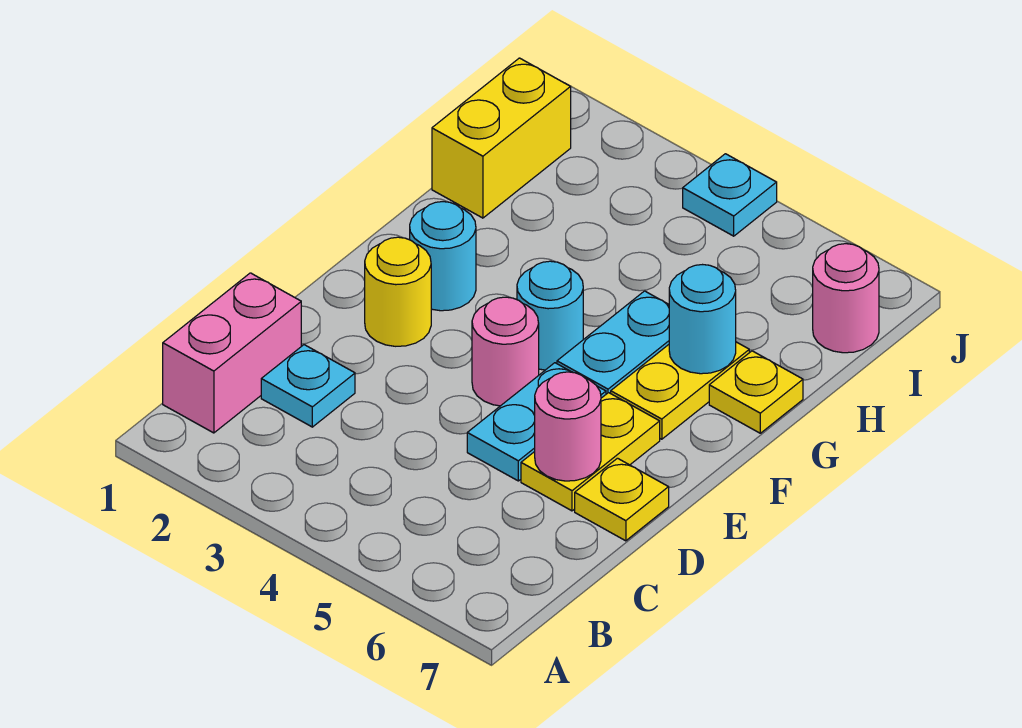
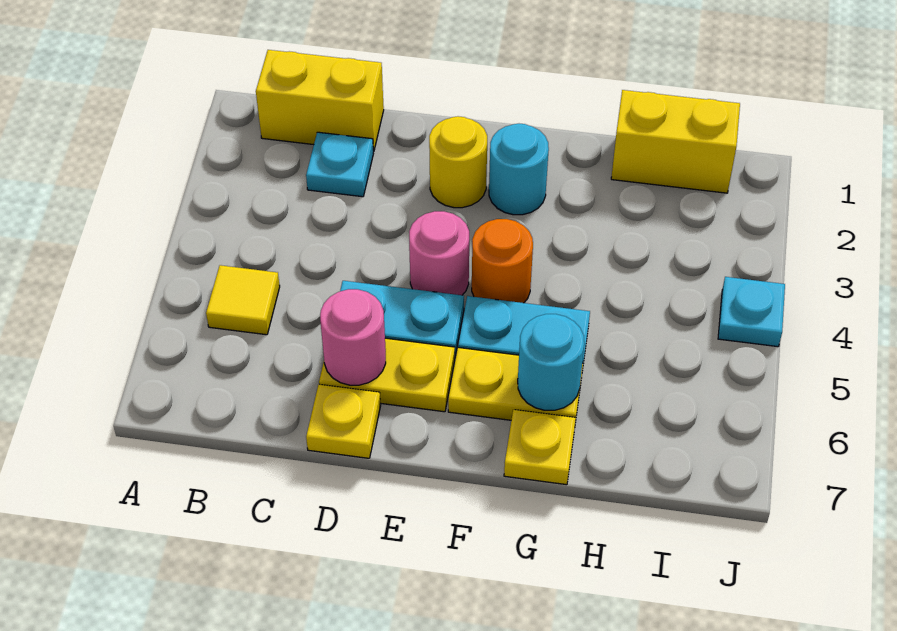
pink 1x2 brick [163,273,301,433] -> yellow 1x2 brick [256,50,384,152]
none -> yellow 1x1 tile [206,265,280,335]
cyan 1x1 round brick [517,261,583,370] -> orange 1x1 round brick [472,219,533,303]
pink 1x1 round brick [813,244,879,353] -> none

